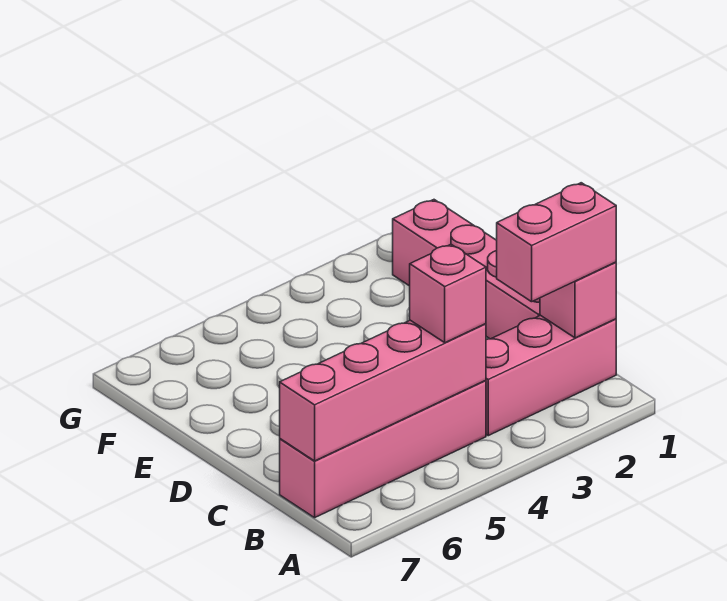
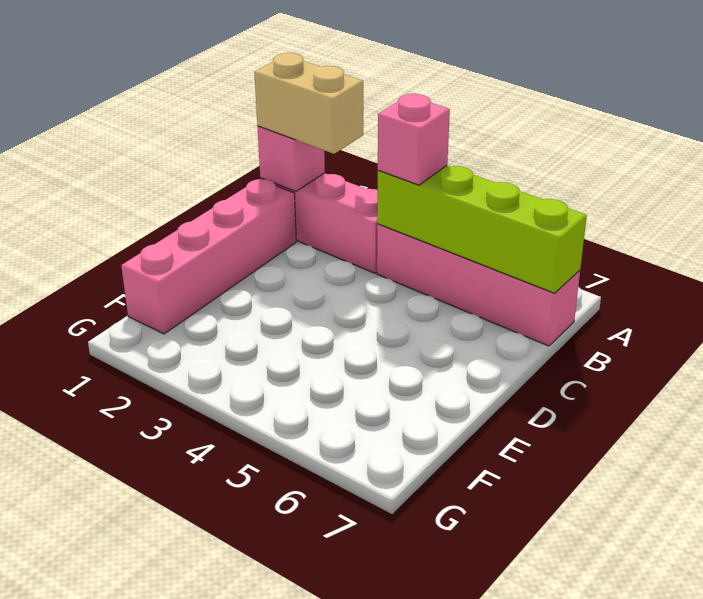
pink 1x2 brick [497,183,616,302] -> tan 1x2 brick [254,53,363,154]
pink 1x4 brick [280,320,486,461] -> lime 1x4 brick [377,165,587,293]

